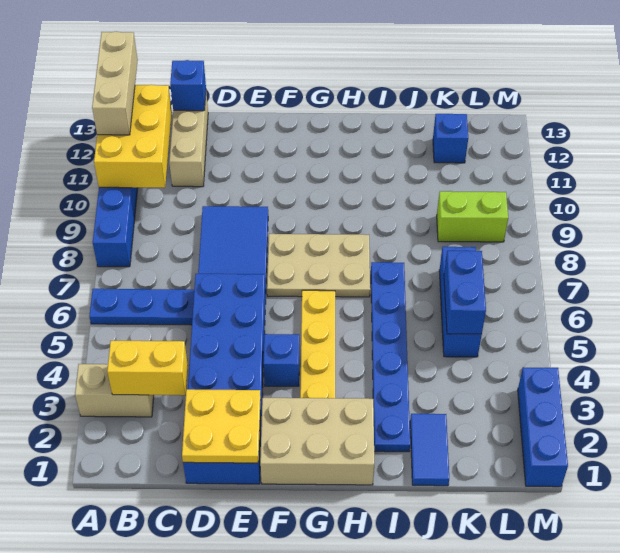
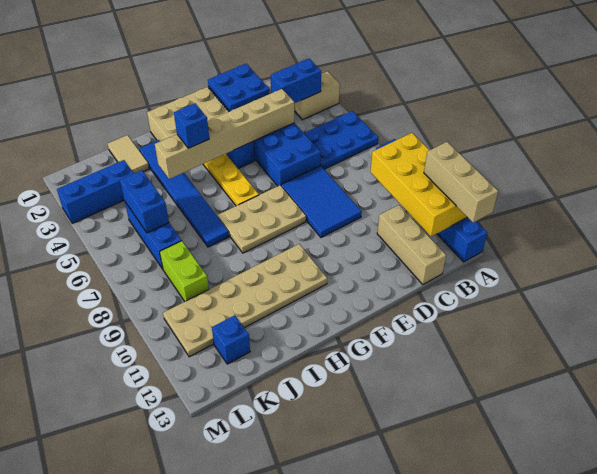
blue 1x3 plate [89,289,194,325] -> blue 2x3 plate [304,111,378,169]
yellow 2x3 brick [94,85,172,188] -> yellow 2x4 brick [370,133,467,237]
yellow 1x2 brick [107,341,188,395] -> blue 1x2 brick [271,59,321,103]
blue 1x1 brick [170,60,206,111] -> blue 1x1 brick moved to [174,103,209,148]
yellow 2x2 plate [182,389,261,463] -> blue 2x2 plate [208,64,270,111]
none -> tan 1x6 brick [155,89,294,179]
none -> tan 2x6 plate [163,244,327,357]
blue 1x6 plate [371,262,410,452] -> blue 1x6 tile [139,140,229,247]
blue 1x2 tile [410,414,449,486] -> tan 1x2 tile [108,135,149,174]
lime 1x2 brick [437,191,508,242] -> lime 1x2 brick turned to [160,241,209,302]
blue 1x3 brick [518,368,568,487] -> blue 1x3 brick turned to [57,160,134,223]

